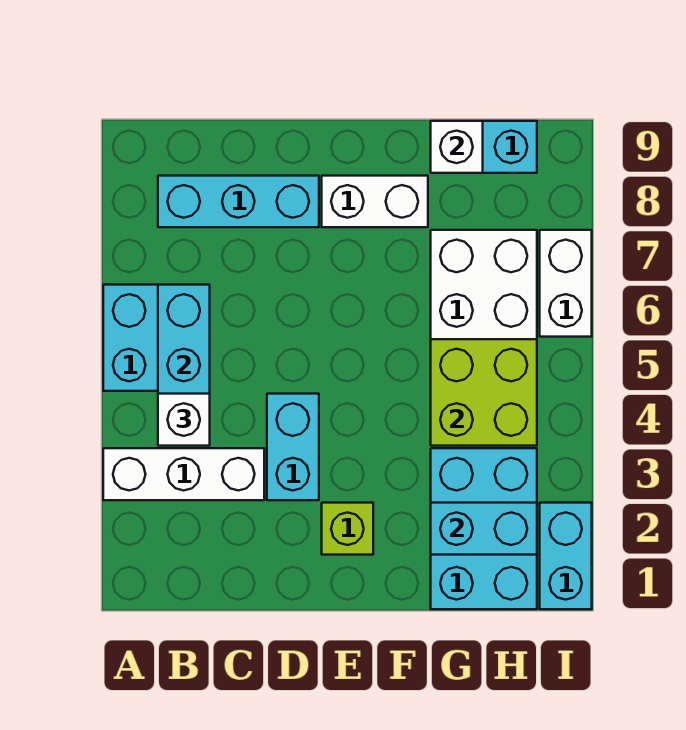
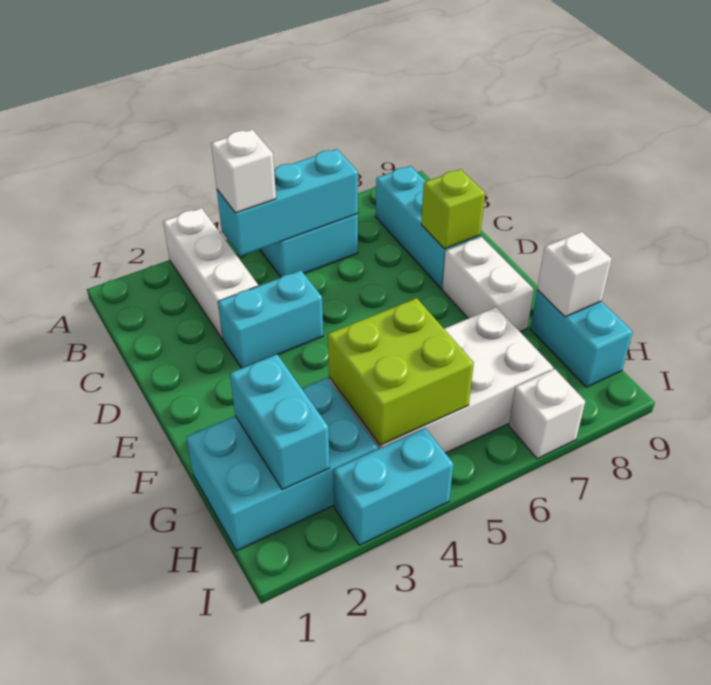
lime 1x1 brick [322,503,373,555] -> lime 1x1 brick moved to [421,169,485,249]
cyan 1x2 brick [540,503,592,609] -> cyan 1x2 brick moved to [333,428,453,545]
white 1x2 brick [540,230,592,337] -> white 1x1 brick [509,369,585,459]

